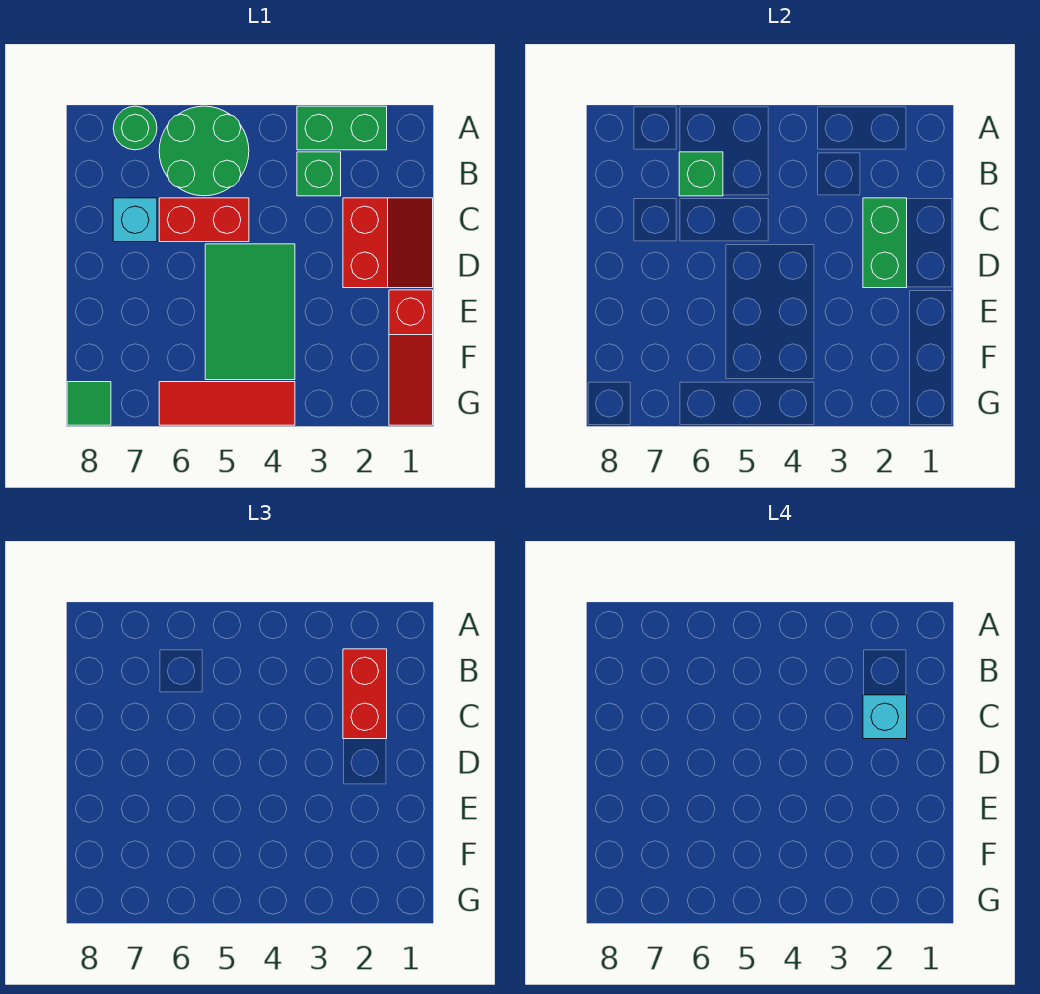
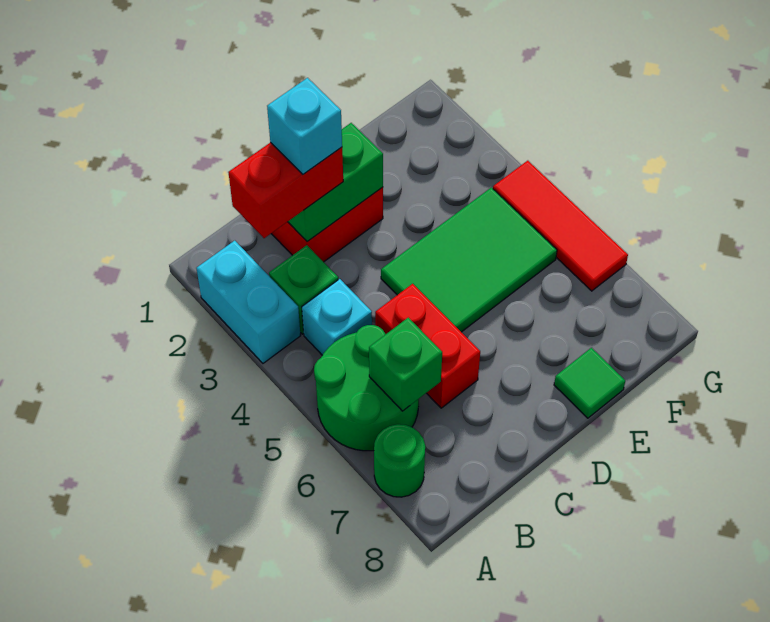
green 1x2 brick [297,106,387,150] -> cyan 1x2 brick [196,241,300,363]
cyan 1x1 brick [113,198,157,242] -> cyan 1x1 brick moved to [302,279,372,355]
red 1x3 slope [389,290,433,425] -> none
green 1x1 tile [67,382,111,425] -> green 1x1 tile moved to [554,348,625,418]

